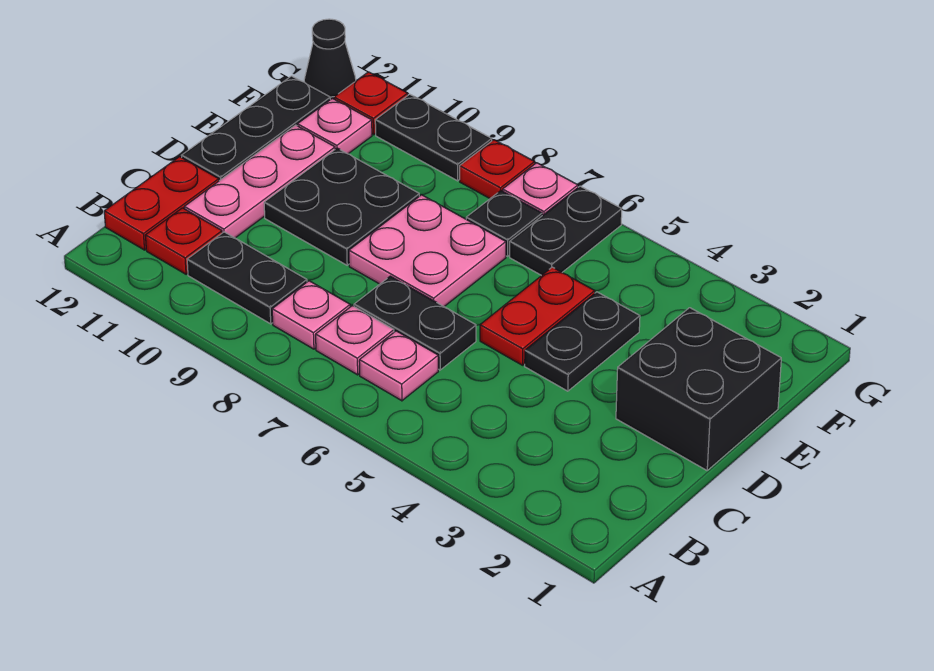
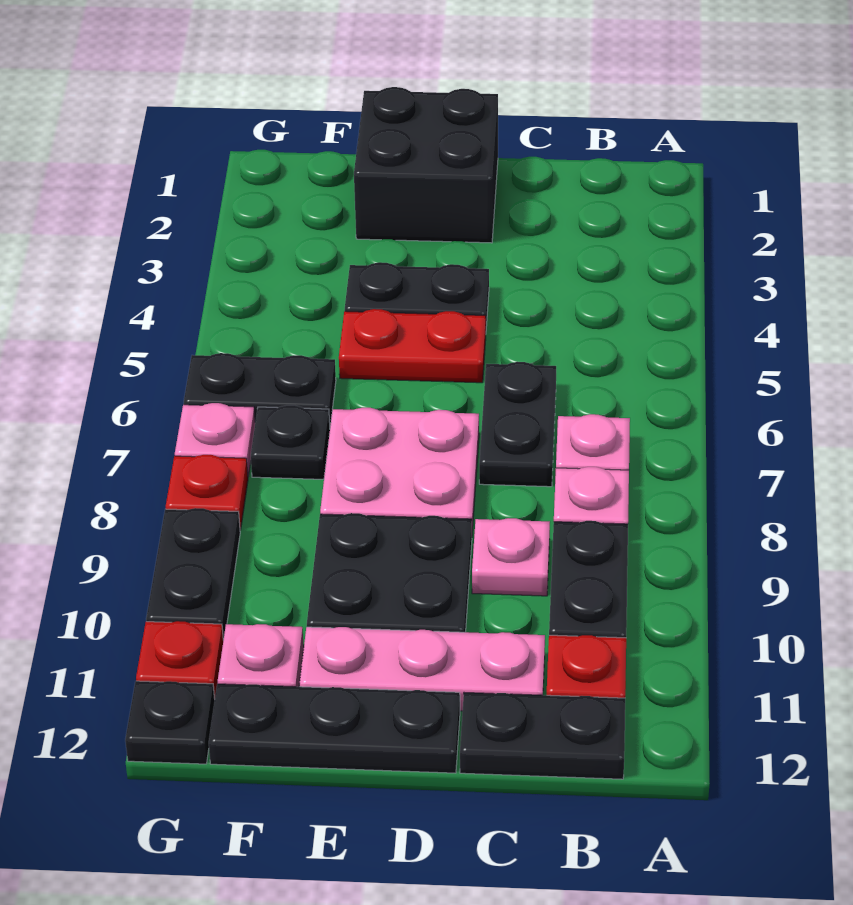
pink 1x1 plate [359,331,438,401] -> pink 1x1 plate moved to [472,518,550,596]
red 1x2 plate [104,157,219,250] -> black 1x2 plate [460,693,625,779]
black 1x1 cone [304,19,356,99] -> black 1x1 plate [125,681,215,764]

